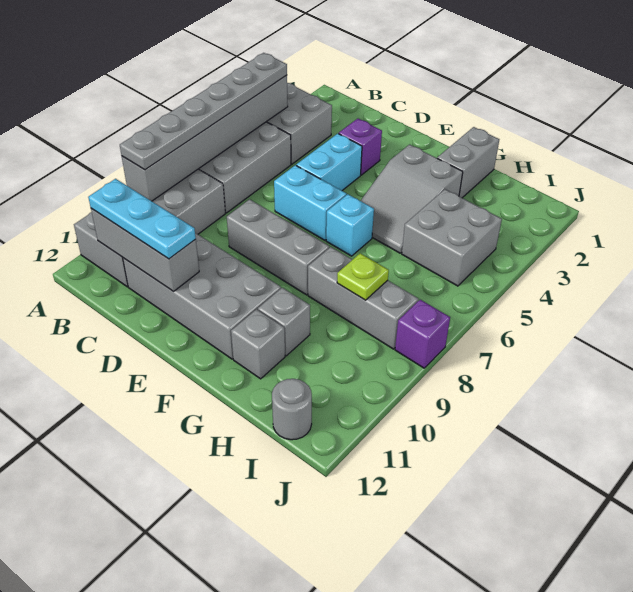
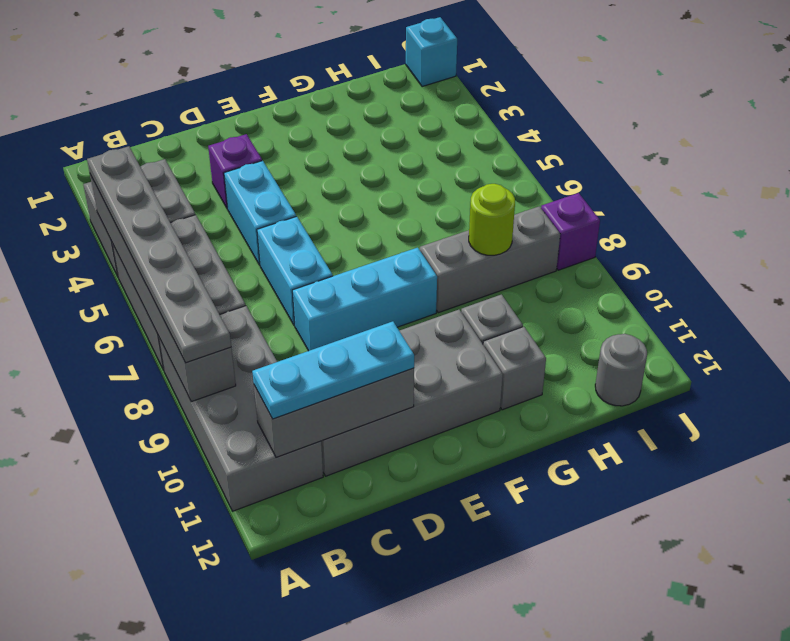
cyan 1x2 brick [274,165,347,240] -> cyan 1x2 brick turned to [257,216,333,325]
grey 1x3 brick [227,199,329,295] -> cyan 1x3 brick [292,248,437,351]
grey 2x3 slope [361,145,463,253] -> none
cyan 1x1 brick [326,194,374,256] -> cyan 1x1 brick moved to [406,17,457,87]
grey 1x2 brick [437,127,499,198] -> none
grey 2x2 brick [402,189,502,286] -> none
lime 1x1 plate [337,253,389,300] -> lime 1x1 round brick [469,184,515,255]

